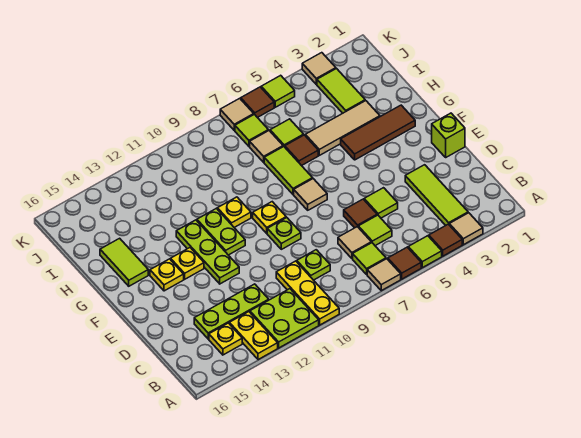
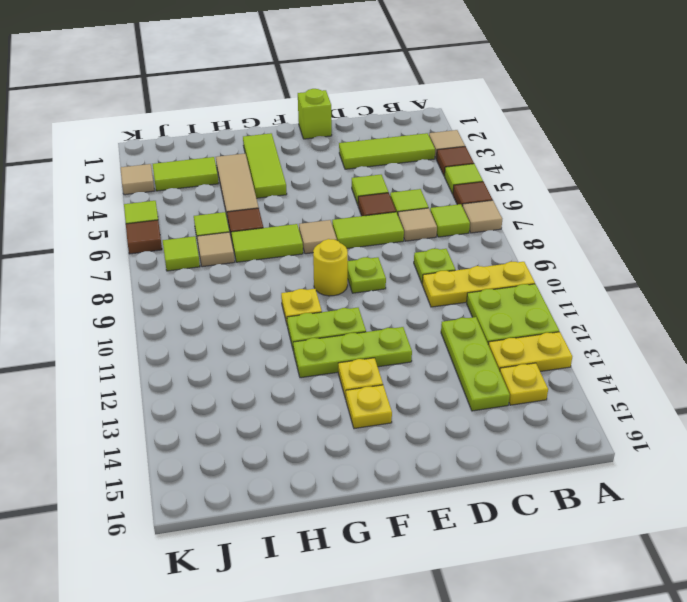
yellow 1x1 plate [253,202,286,233] -> yellow 1x1 round brick [313,239,348,296]
brown 1x3 tile [341,105,415,160] -> lime 1x3 tile [243,133,287,198]
lime 1x2 tile [100,238,148,286] -> lime 1x2 tile moved to [332,212,404,248]
tan 1x1 tile [220,98,254,130] -> none

